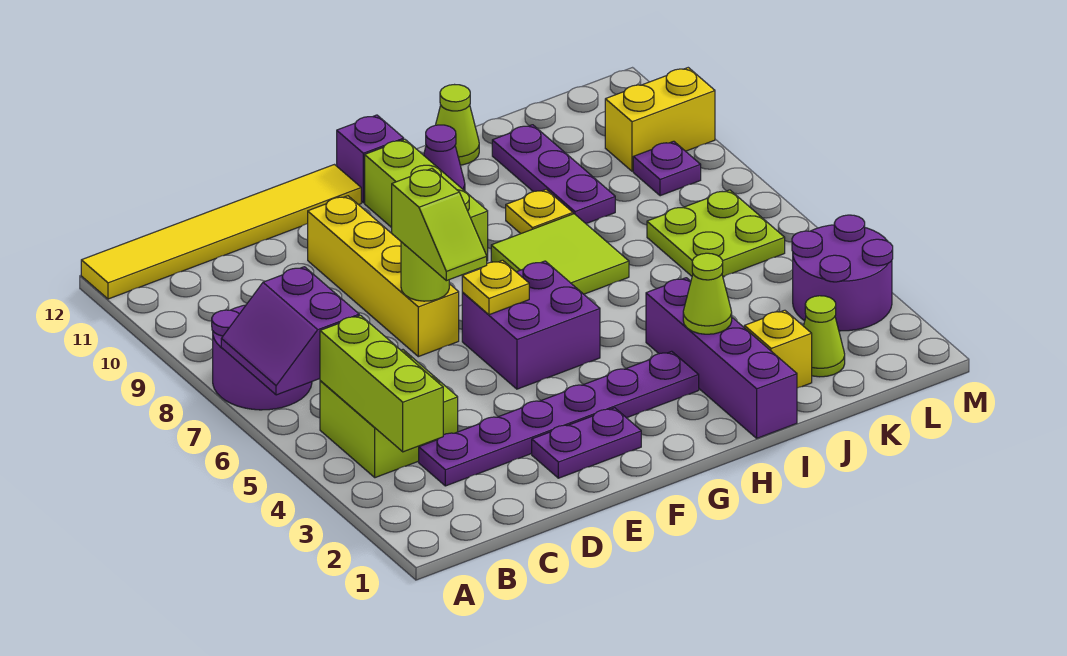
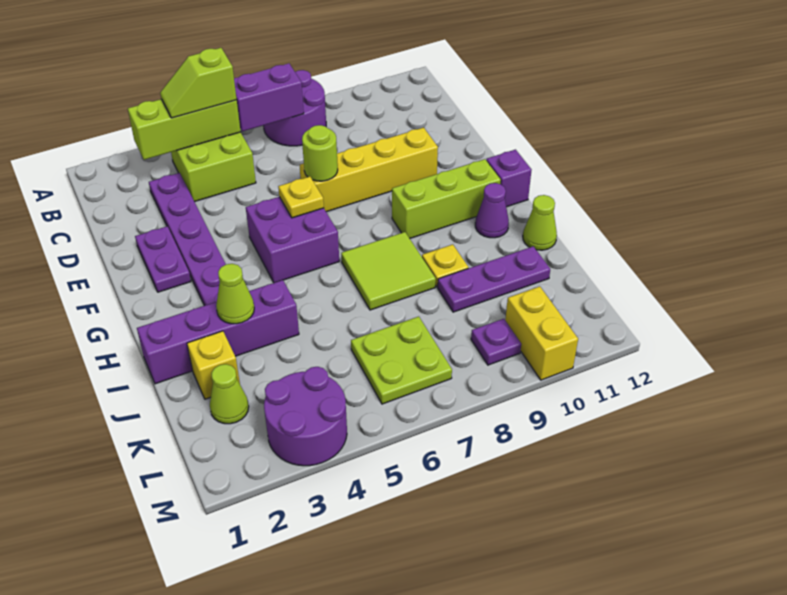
yellow 1x6 tile [81,165,361,299] -> none
lime 1x2 slope [392,169,487,281] -> lime 1x2 slope moved to [160,48,237,118]

